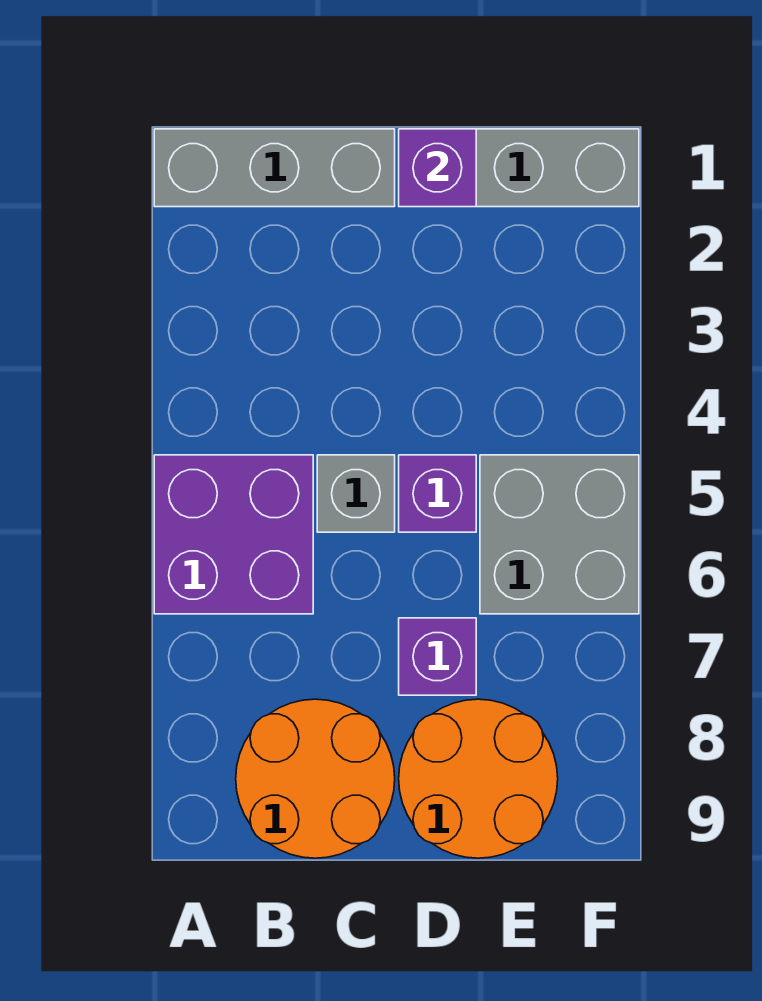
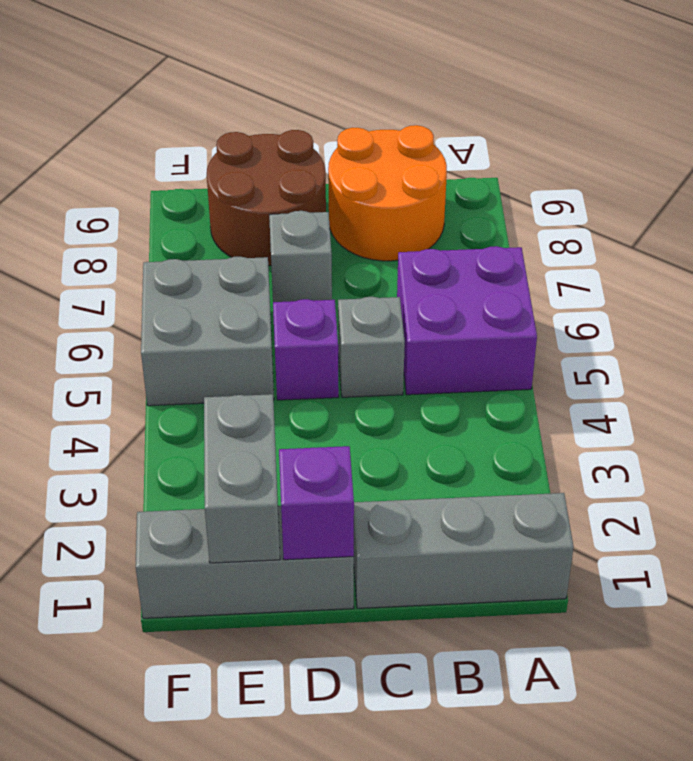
purple 1x1 brick [399,618,476,695] -> grey 1x1 brick [269,211,332,302]
orange 2x2 round brick [399,699,558,858] -> brown 2x2 round brick [207,130,326,266]
none -> grey 1x2 brick [204,394,280,563]

